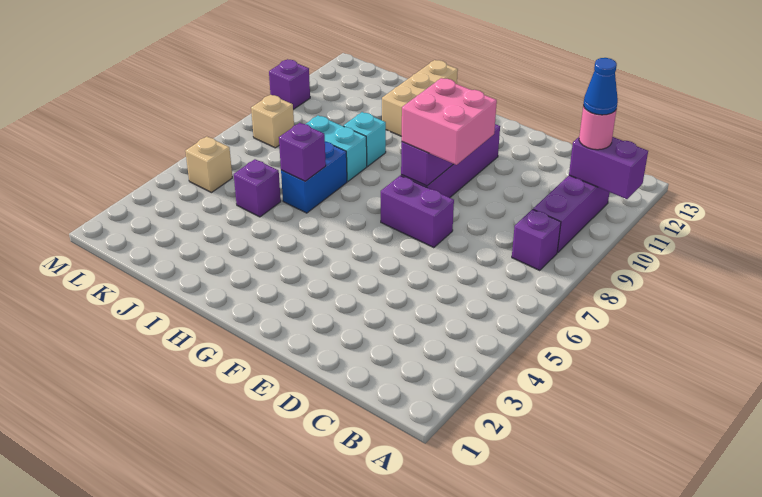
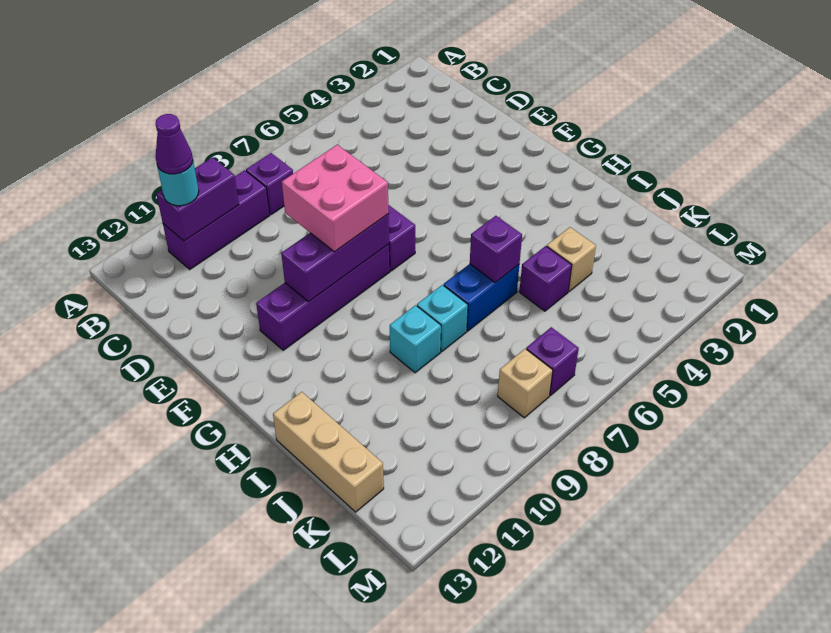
purple 1x2 brick [569,137,648,199] -> purple 1x2 brick turned to [156,157,239,241]
pink 1x1 round brick [579,106,616,150] -> cyan 1x1 round brick [158,162,199,206]
blue 1x1 cone [583,58,618,115] -> purple 1x1 cone [156,114,193,174]
cyan 1x2 brick [306,115,367,181] -> cyan 1x1 brick [417,285,468,351]
tan 1x3 brick [382,60,458,136] -> tan 1x3 brick turned to [273,392,384,512]
tan 1x1 brick [185,137,232,193] -> tan 1x1 brick moved to [547,227,596,291]
purple 1x1 brick [269,59,310,110] -> purple 1x1 brick moved to [526,327,579,395]

